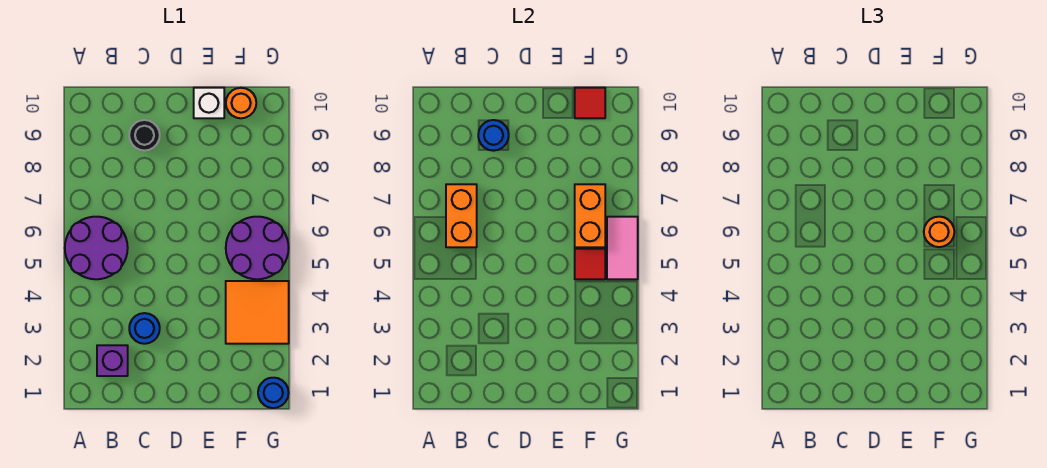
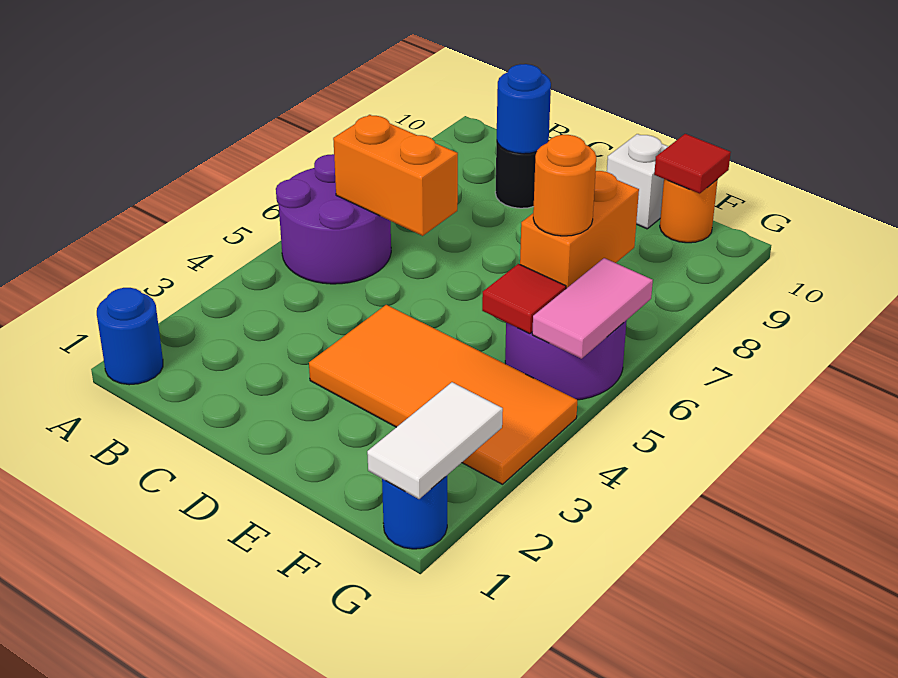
purple 1x1 brick [97,345,128,376] -> none
orange 1x2 brick [446,184,477,247] -> orange 1x2 brick turned to [333,115,458,236]
blue 1x1 round brick [129,313,160,344] -> blue 1x1 round brick moved to [97,288,163,385]
orange 2x2 tile [226,281,289,344] -> orange 2x4 tile [309,305,577,484]
none -> white 1x2 tile [367,382,503,499]

